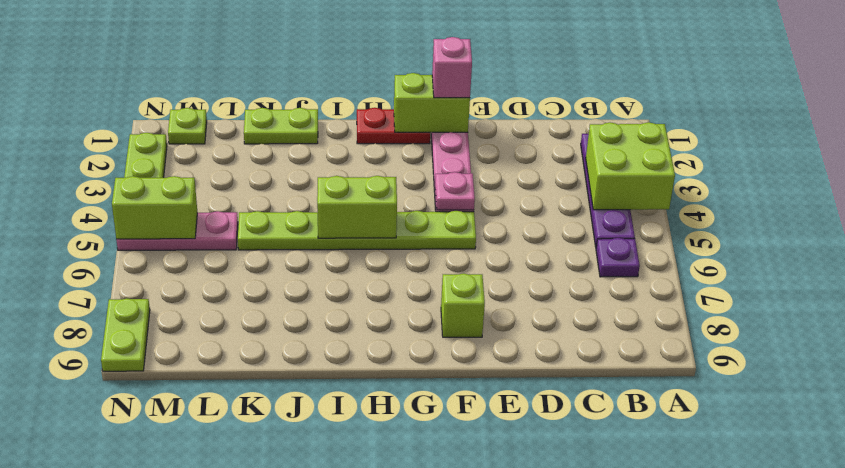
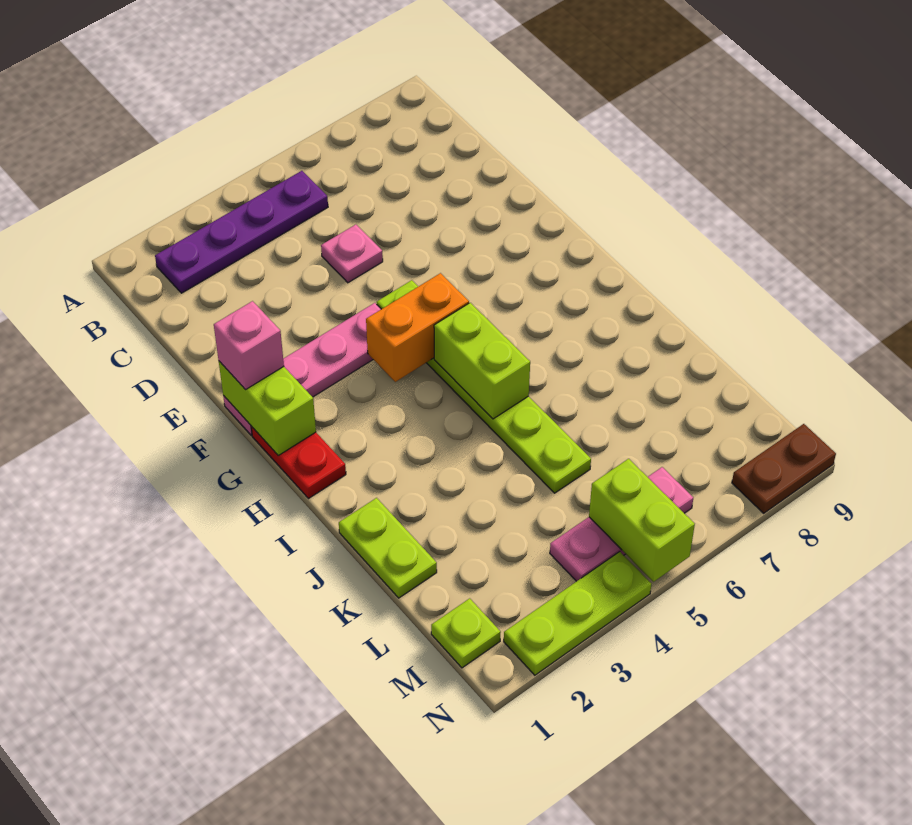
lime 2x2 brick [586,122,675,210] -> none
purple 1x1 plate [596,238,640,277] -> none
pink 1x1 plate [435,172,475,210] -> pink 1x1 plate moved to [321,225,383,283]
lime 1x1 brick [441,273,485,337] -> none
none -> orange 1x2 brick [366,273,469,382]
pink 1x3 plate [116,211,238,250] -> pink 1x3 plate turned to [550,467,693,581]
lime 1x2 plate [101,298,150,371] -> brown 1x2 plate [732,424,836,513]

